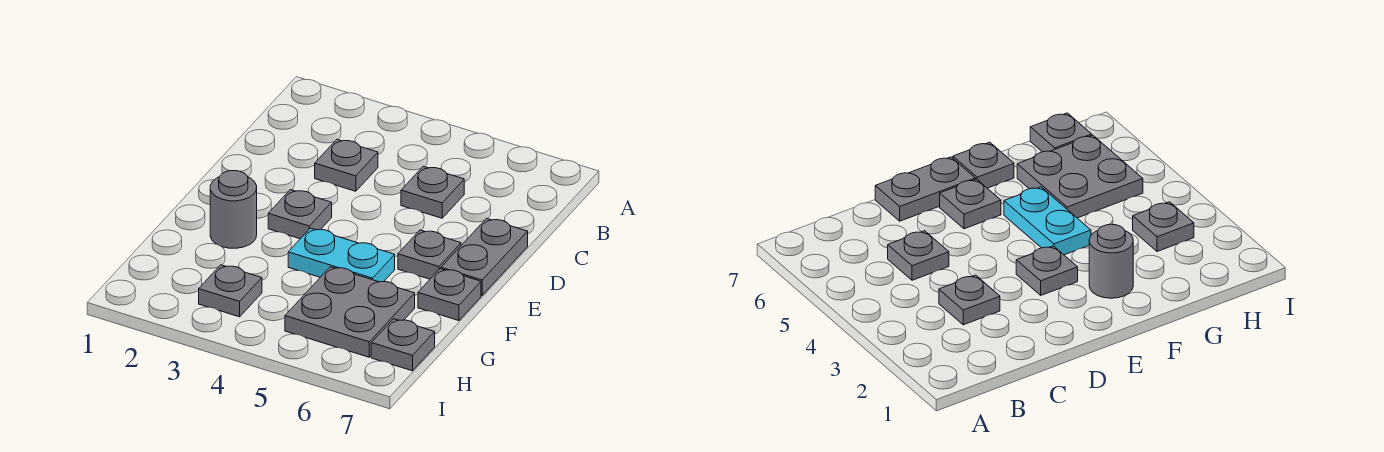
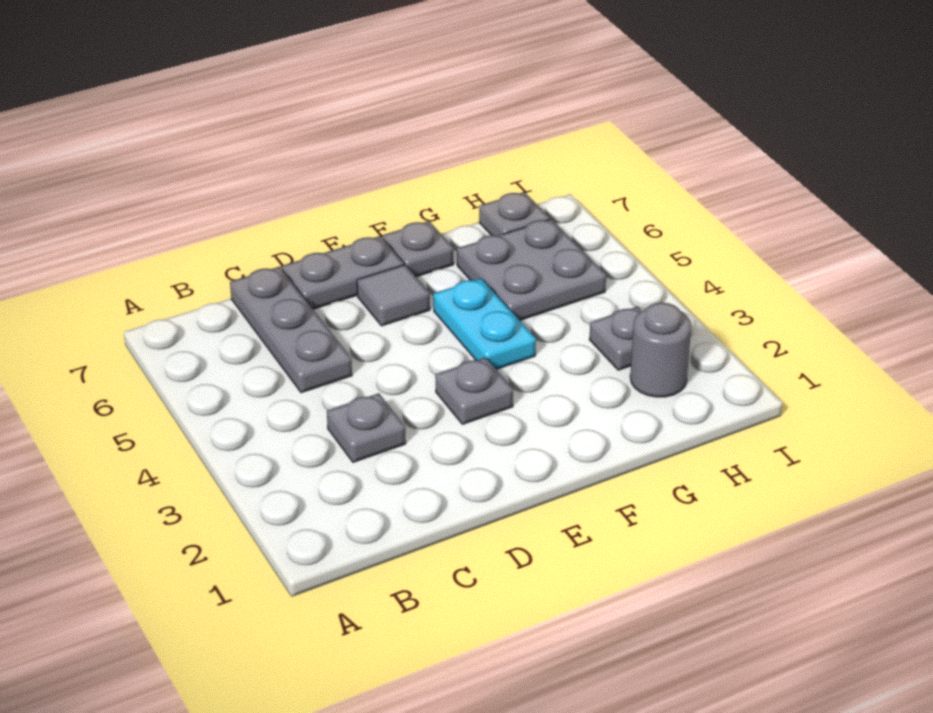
grey 1x1 plate [401,166,464,218] -> grey 1x3 plate [230,267,352,393]
grey 1x1 plate [398,230,461,279] -> grey 1x1 tile [357,265,430,326]
grey 1x1 round brick [210,171,257,248] -> grey 1x1 round brick moved to [630,303,691,397]

